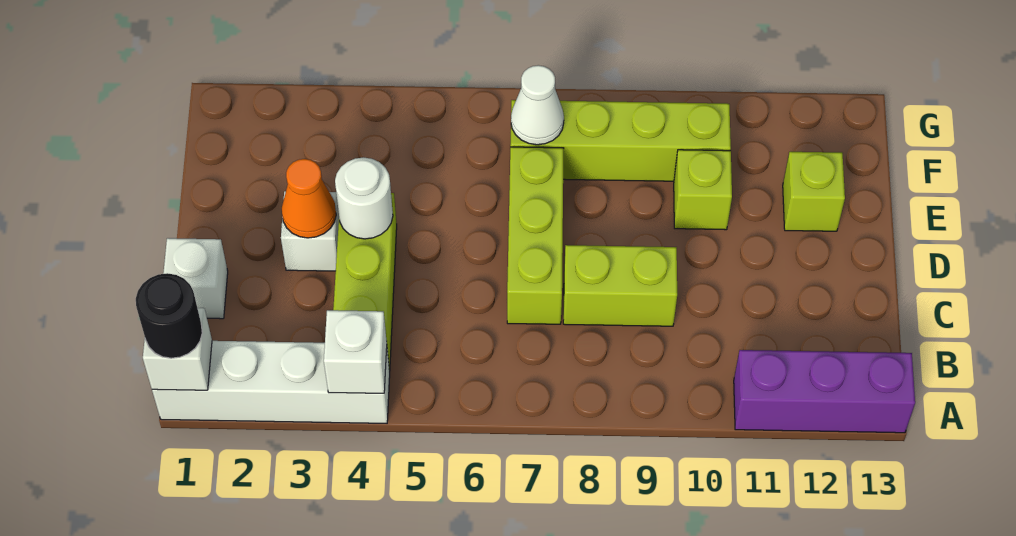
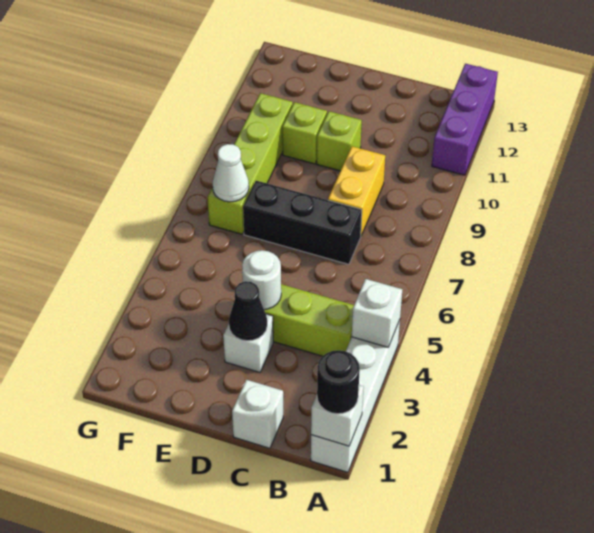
lime 1x3 brick [507,147,564,324] -> black 1x3 brick [243,181,362,264]
lime 1x2 brick [563,245,677,326] -> yellow 1x2 brick [328,146,385,236]
orange 1x1 cone [282,159,336,238] -> black 1x1 cone [229,281,267,341]
lime 1x1 brick [783,152,845,231] -> lime 1x1 brick moved to [317,111,362,171]

